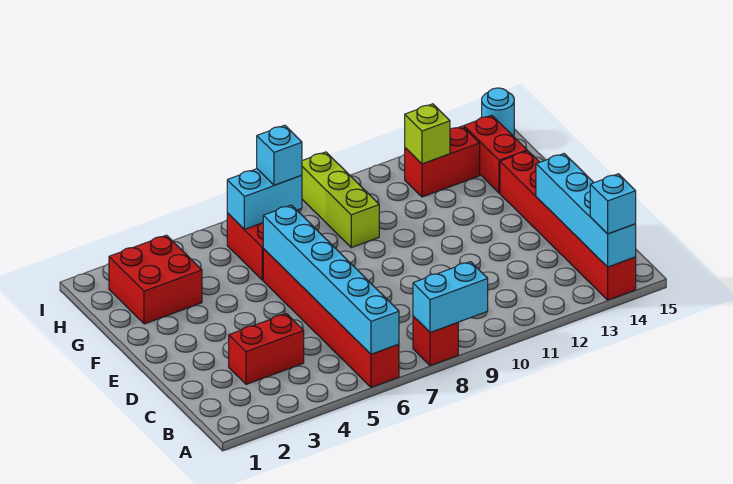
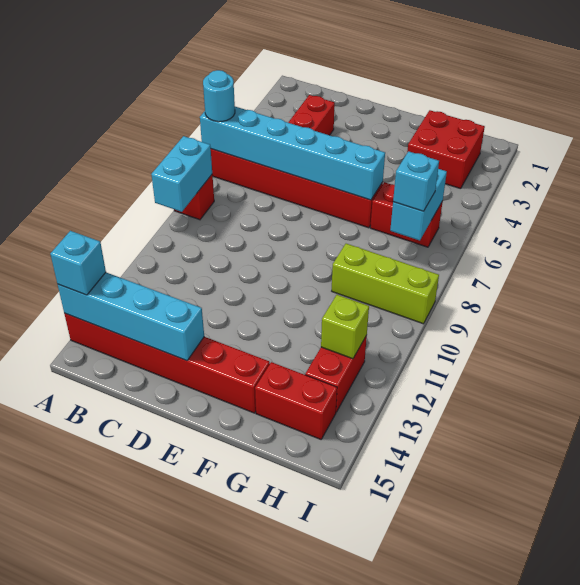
cyan 1x1 round brick [482,88,514,136] -> cyan 1x1 round brick moved to [203,70,235,122]

